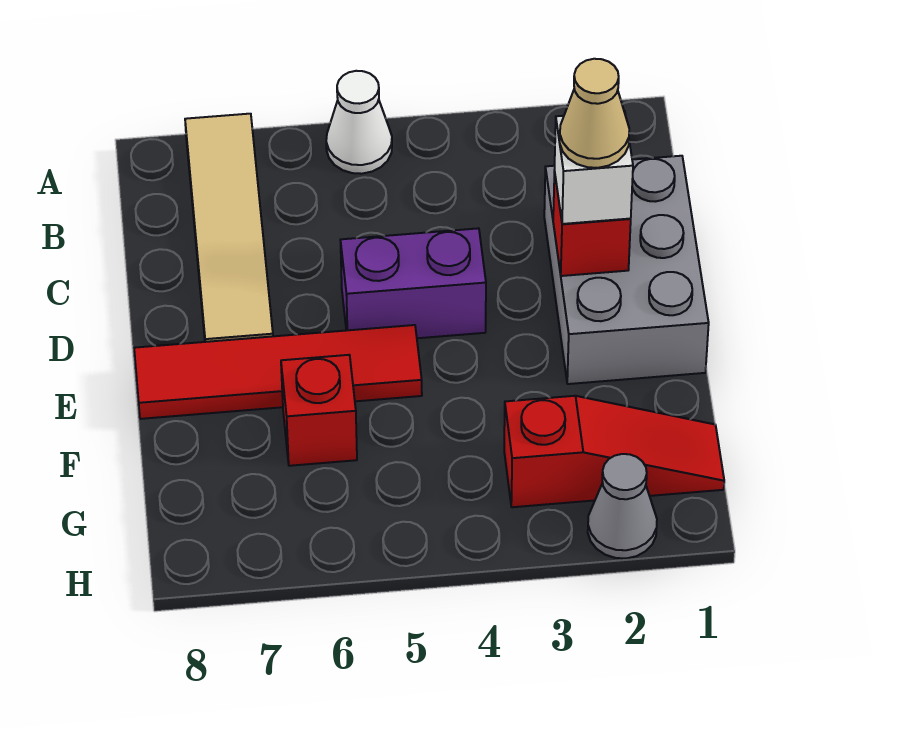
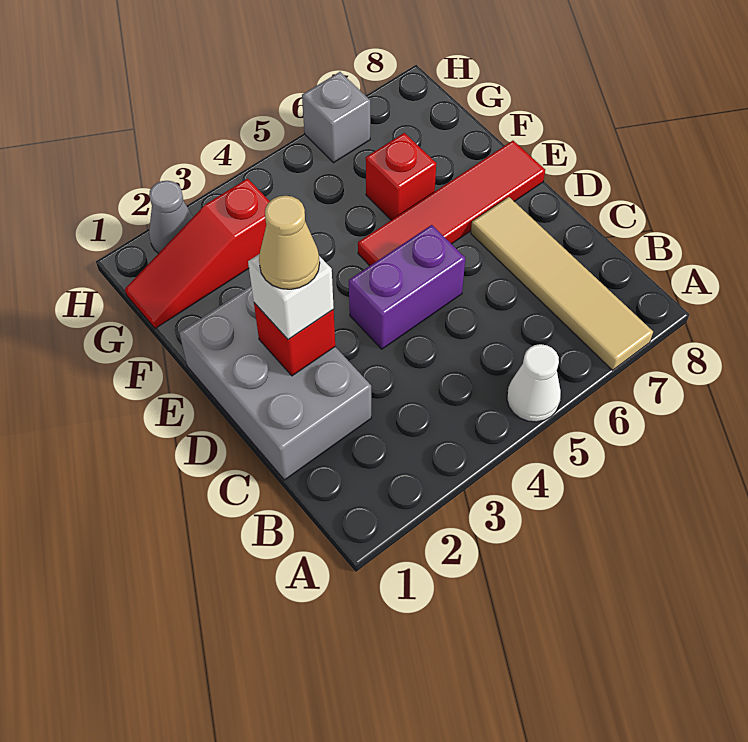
none -> grey 1x1 brick [302,72,370,163]

